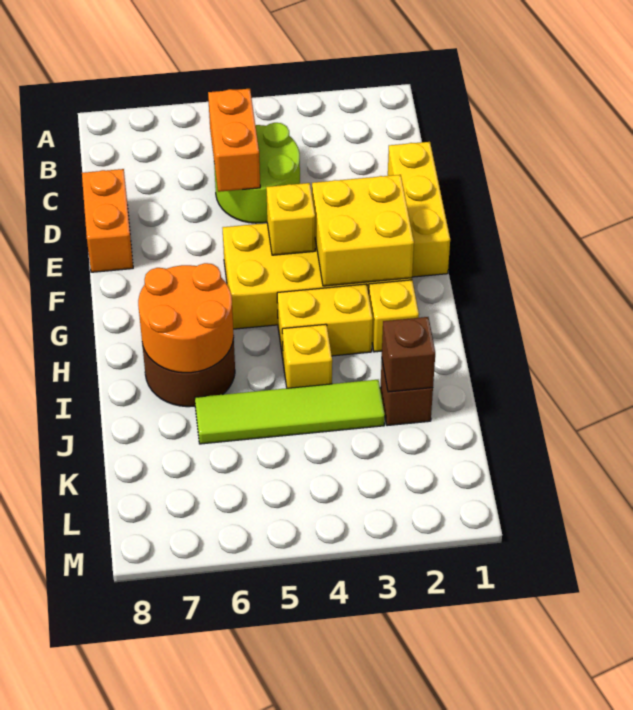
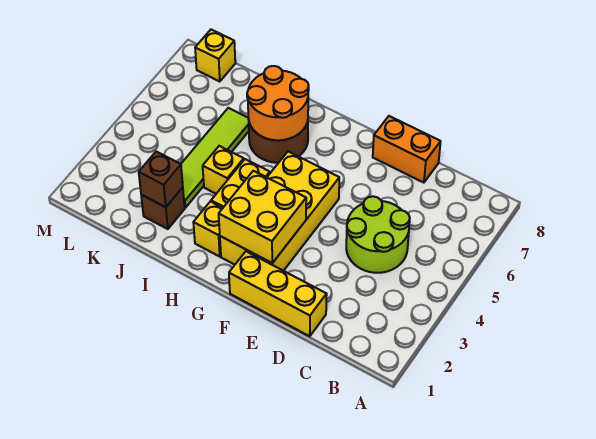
orange 1x2 brick [208,89,260,192] -> none
yellow 1x1 brick [266,183,315,255] -> yellow 1x1 brick moved to [195,30,235,82]

